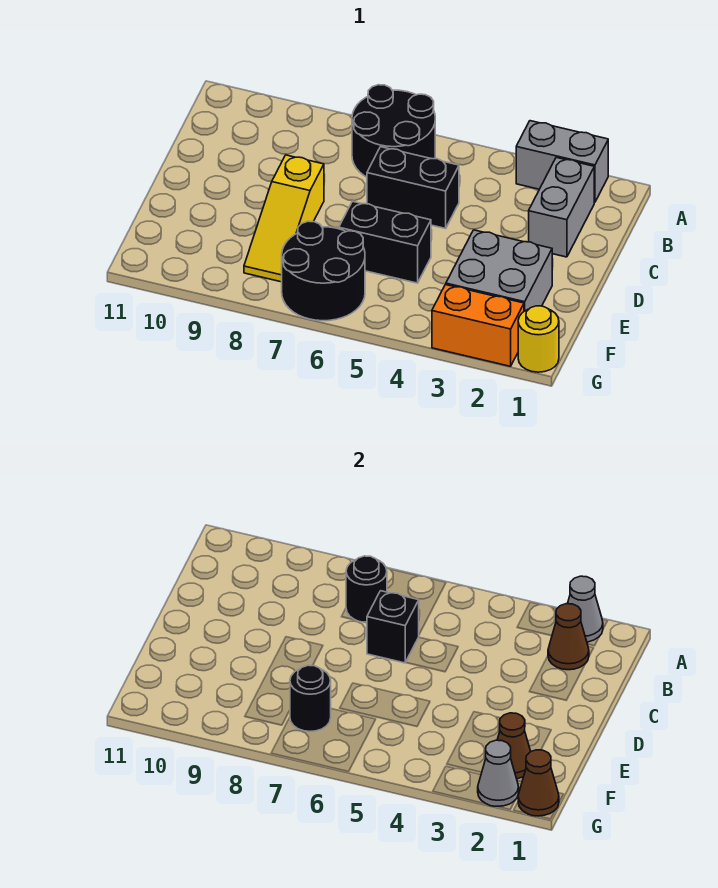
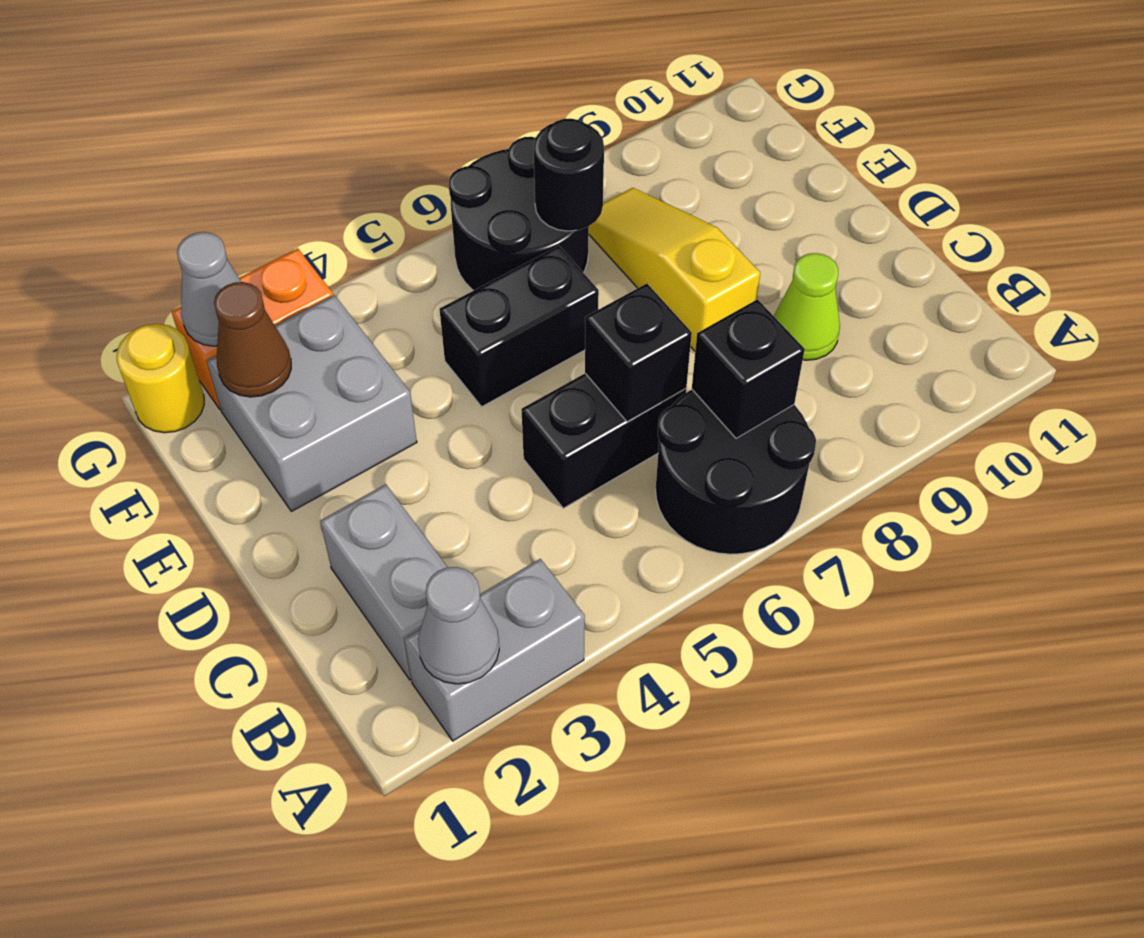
brown 1x1 cone [548,604,589,670] -> none
black 1x1 round brick [346,556,387,622] -> black 1x1 brick [692,299,805,438]
none -> lime 1x1 cone [774,253,840,360]
brown 1x1 cone [518,750,559,816] -> none

